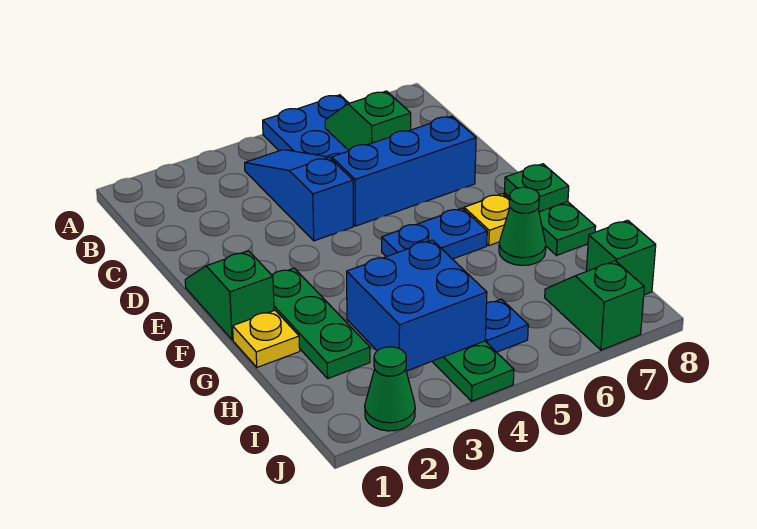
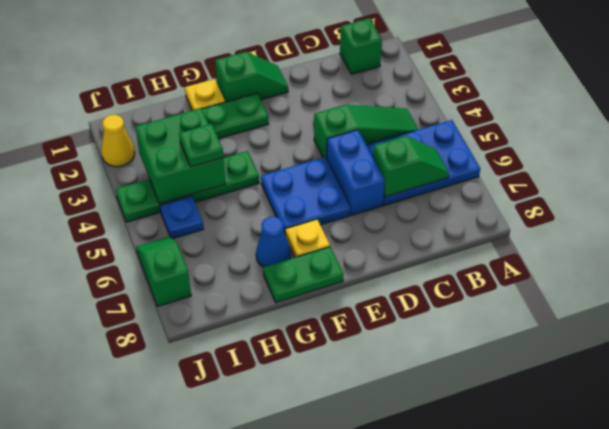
blue 1x3 slope [245,150,353,241] -> green 1x3 slope [314,105,419,160]
blue 1x3 brick [332,116,476,226] -> blue 1x2 brick [327,130,385,215]
blue 1x2 plate [382,208,487,259] -> blue 2x2 plate [261,157,350,233]
green 1x1 plate [505,164,569,212] -> green 1x1 plate moved to [179,124,223,167]
green 1x1 cone [499,187,546,266] -> blue 1x1 cone [256,217,291,267]
blue 2x2 brick [347,240,487,371] -> green 2x2 brick [135,108,225,204]
green 1x2 slope [545,261,644,350] -> green 1x2 slope turned to [136,237,191,306]
green 1x1 brick [586,220,656,295] -> green 1x1 brick moved to [340,18,382,74]
green 1x1 cone [365,347,415,431] -> yellow 1x1 cone [101,115,135,167]

